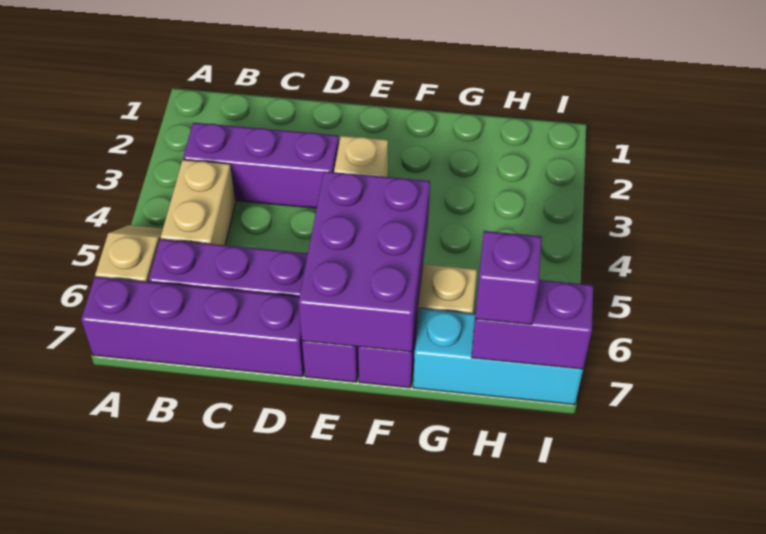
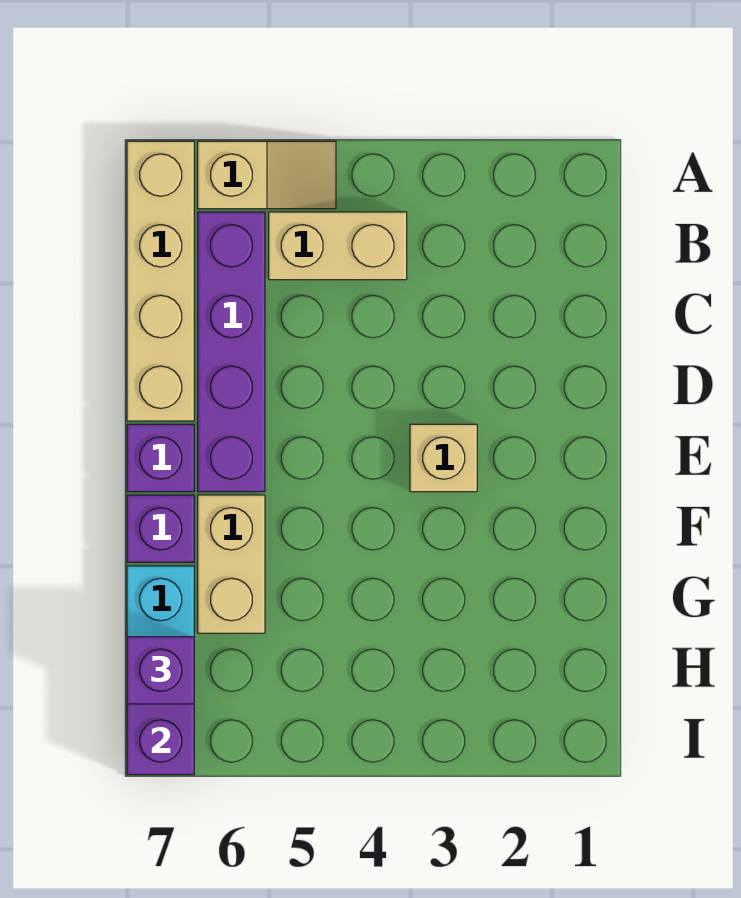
purple 1x4 brick [81,277,304,377] -> tan 1x4 brick [127,141,194,421]
purple 1x3 brick [183,123,339,208] -> none
purple 2x3 brick [299,171,430,352] -> none

